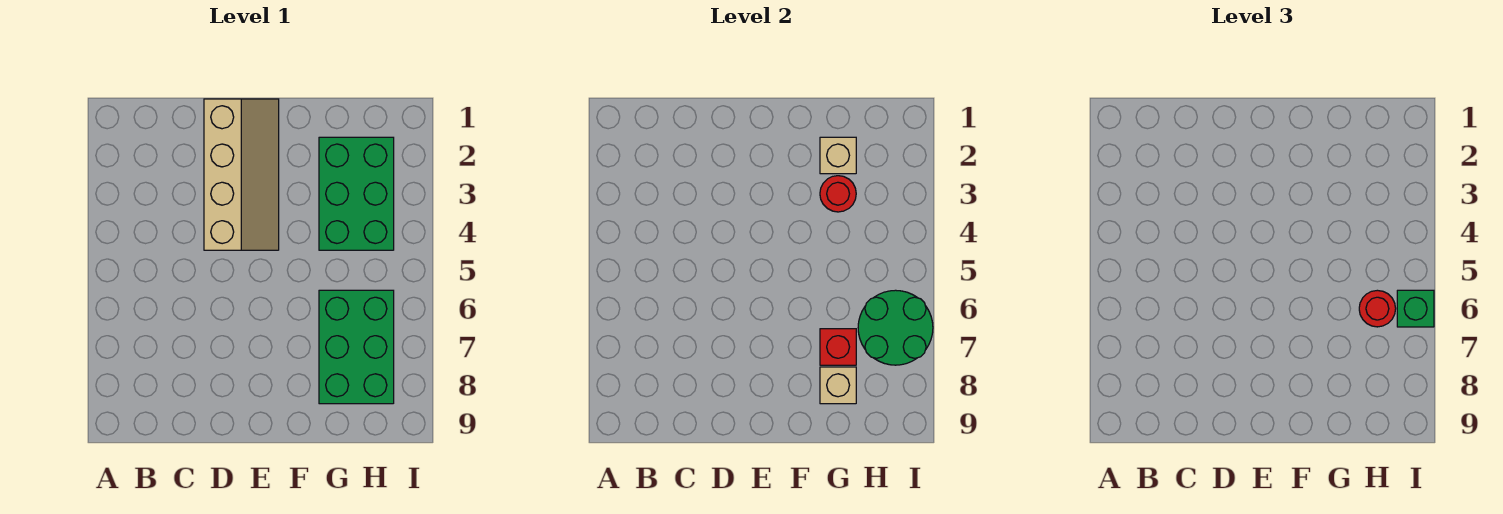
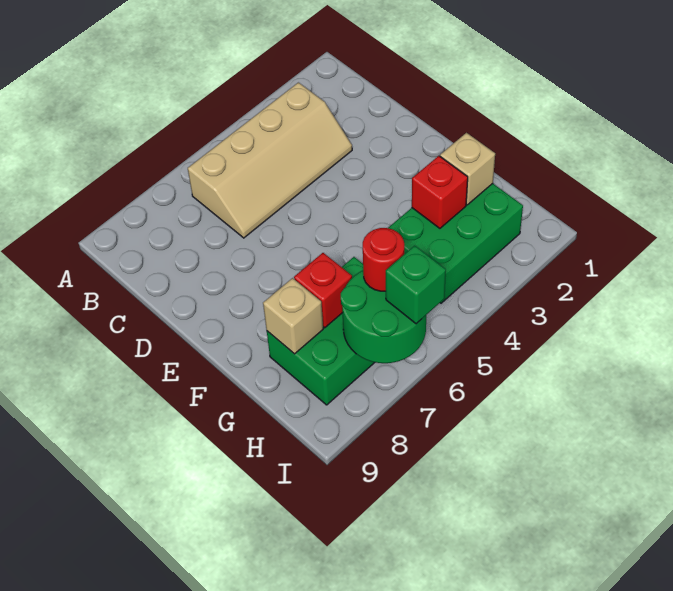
tan 2x4 slope [204,99,279,250] -> tan 2x4 slope moved to [188,83,352,238]
red 1x1 round brick [820,176,856,212] -> red 1x1 brick [412,156,468,228]

